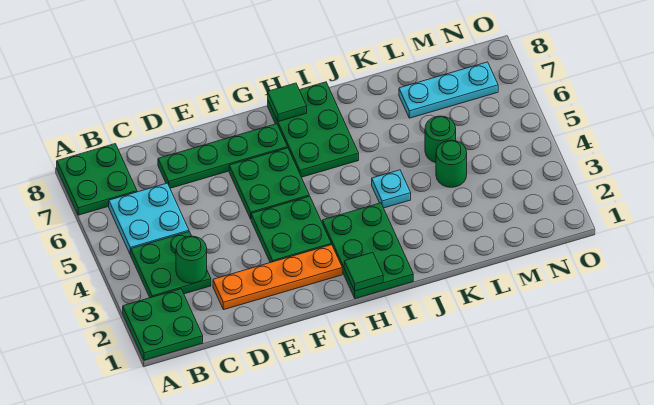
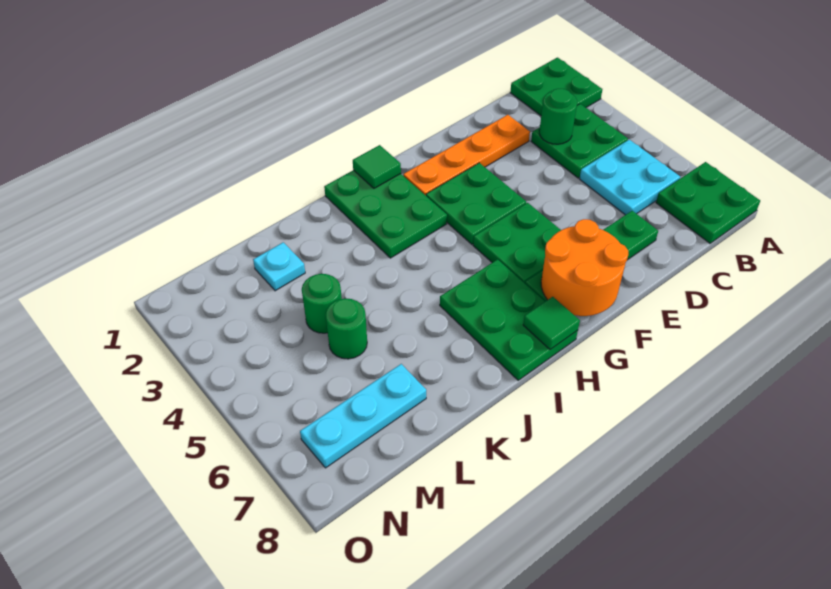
none -> orange 2x2 round brick [541,219,628,316]
cyan 1x1 plate [372,170,411,208] -> cyan 1x1 plate moved to [253,242,305,291]

